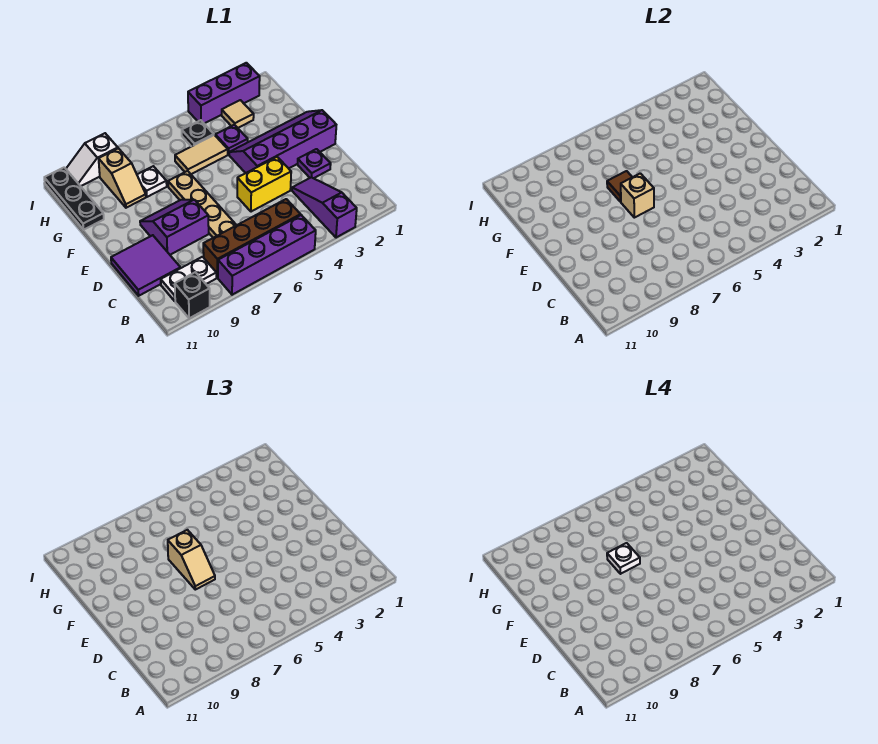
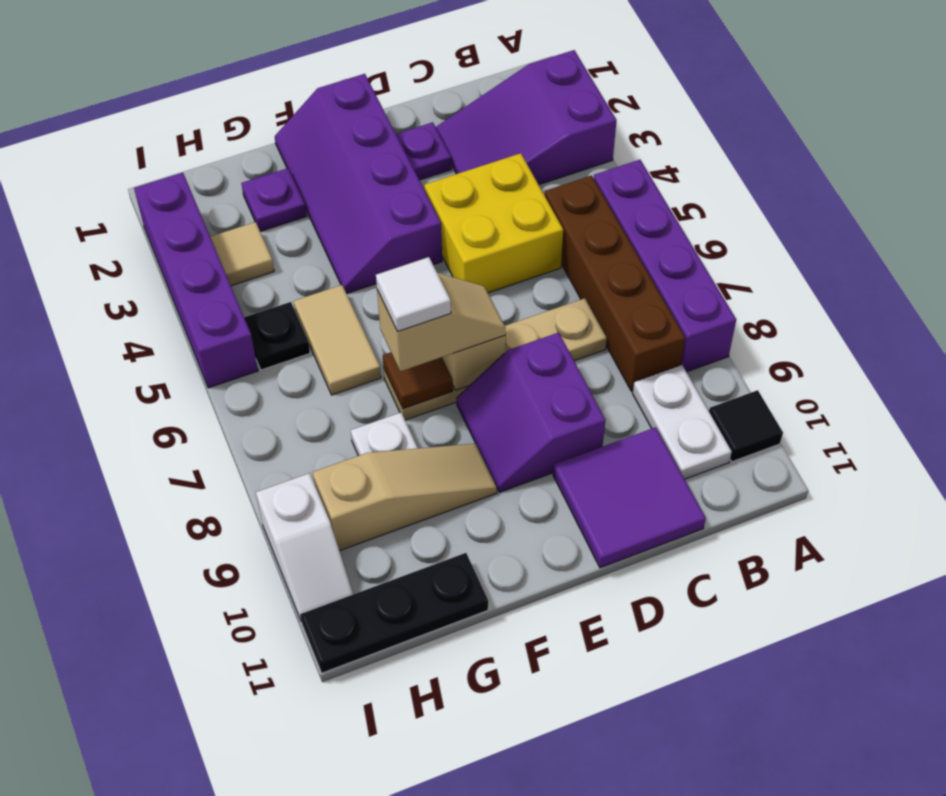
purple 1x3 slope [292,177,357,238] -> purple 2x3 slope [436,50,617,185]
black 1x1 brick [175,272,210,318] -> black 1x1 tile [709,390,783,462]
yellow 1x2 brick [237,157,291,212] -> yellow 2x2 brick [424,153,563,293]
white 1x1 plate [607,543,640,574] -> white 1x1 tile [376,257,451,332]
purple 1x1 plate [215,125,248,154] -> purple 1x1 plate moved to [241,168,306,231]
tan 1x2 slope [99,148,146,208] -> tan 1x3 slope [312,444,497,551]
purple 1x3 brick [188,63,260,123] -> purple 1x4 brick [134,173,258,388]

